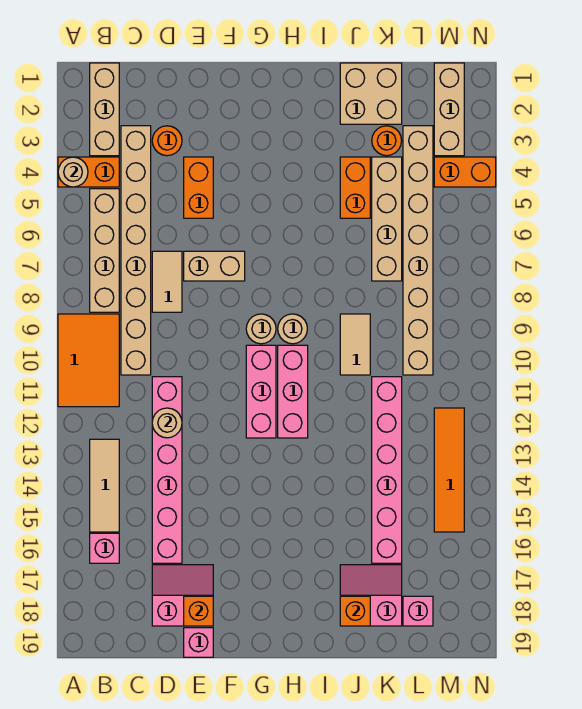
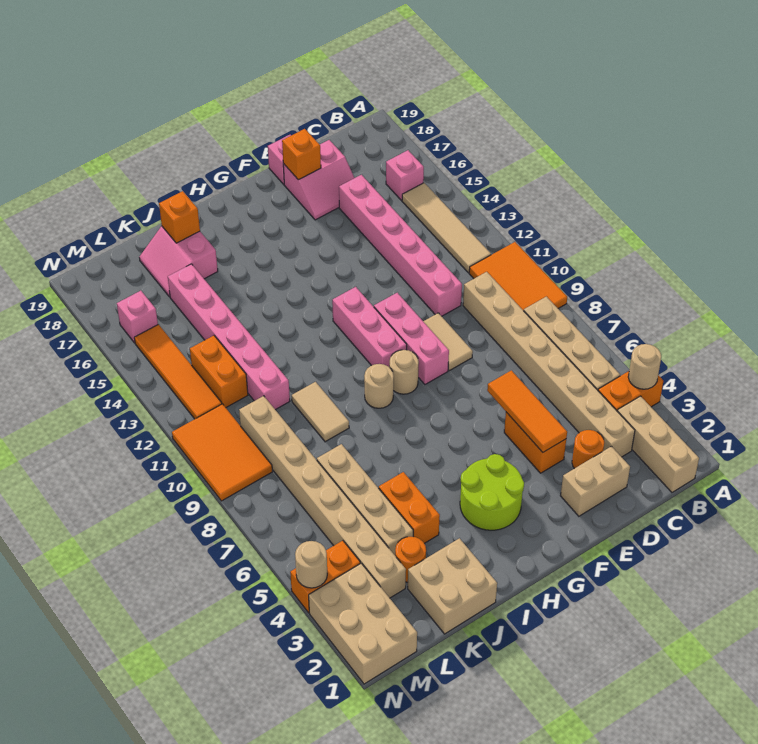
tan 1x3 tile [90,439,119,532] -> tan 1x4 tile [402,183,491,273]
tan 1x2 tile [152,251,182,312] -> tan 1x2 tile moved to [423,313,473,371]
tan 1x1 round brick [152,408,182,438] -> tan 1x1 round brick moved to [295,541,327,588]
none -> orange 1x3 tile [487,370,567,452]
tan 1x2 brick [184,251,245,281] -> tan 1x2 brick moved to [561,446,630,516]
none -> lime 2x2 round brick [460,454,524,530]
pink 1x3 brick [278,345,308,438] -> pink 1x3 brick moved to [374,293,449,384]
pink 2x2 slope [340,565,402,626] -> pink 2x2 slope turned to [139,226,218,297]
none -> orange 1x2 brick [190,336,248,407]
pink 1x1 brick [403,596,433,626] -> pink 1x1 brick moved to [117,290,158,343]
tan 1x3 brick [434,63,464,156] -> tan 2x3 brick [309,563,417,684]
none -> orange 2x3 tile [172,404,272,501]

